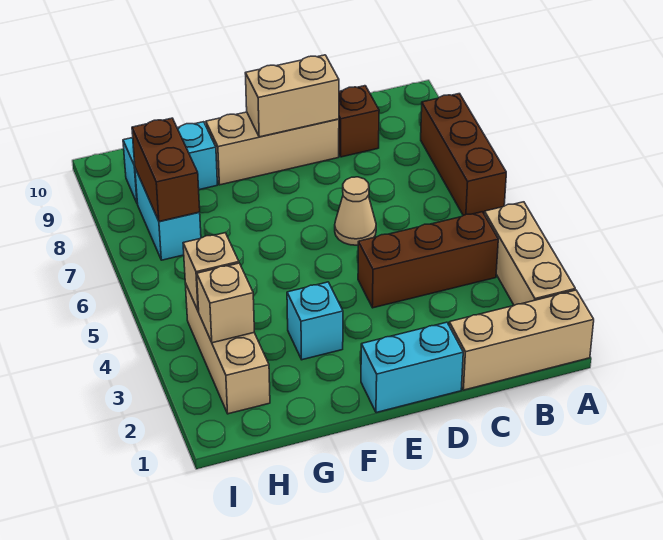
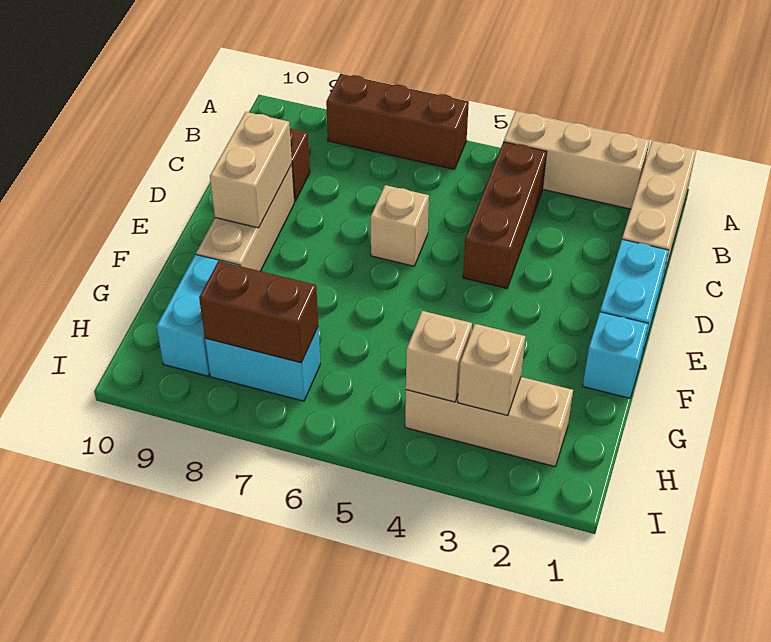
tan 1x1 cone [335,177,376,245] -> tan 1x1 brick [371,185,429,266]
cyan 1x1 brick [287,282,343,360] -> cyan 1x1 brick moved to [583,312,648,398]

